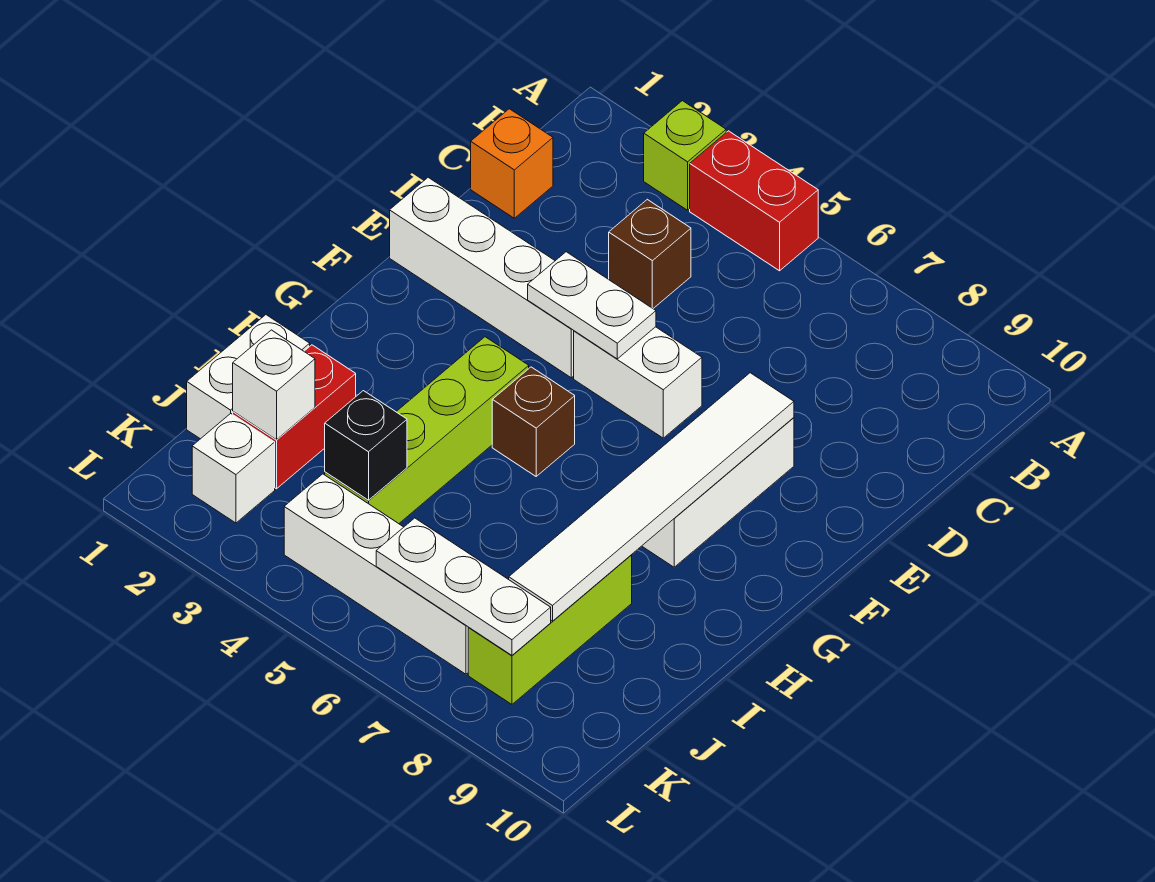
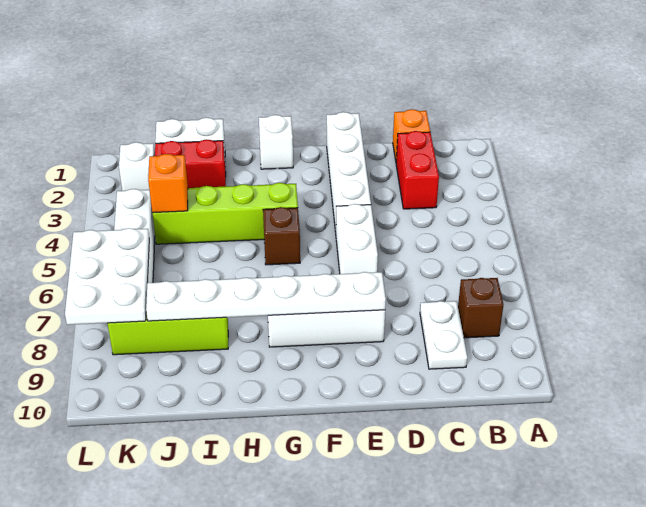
lime 1x1 brick [644,101,726,210] -> none
red 1x2 brick [690,131,818,271] -> red 1x2 brick moved to [396,131,439,209]
brown 1x1 brick [609,199,691,308] -> brown 1x1 brick moved to [458,278,503,338]
white 1x2 plate [528,252,656,359] -> white 1x2 plate moved to [420,301,467,369]
white 1x6 tile [509,373,794,621] -> white 1x6 plate [146,272,386,321]
white 1x1 brick [233,330,315,440] -> white 1x1 brick moved to [259,115,293,169]
black 1x1 brick [325,391,407,500] -> orange 1x1 brick [148,154,188,213]
white 1x3 plate [376,518,551,655] -> white 2x3 plate [65,228,149,325]

